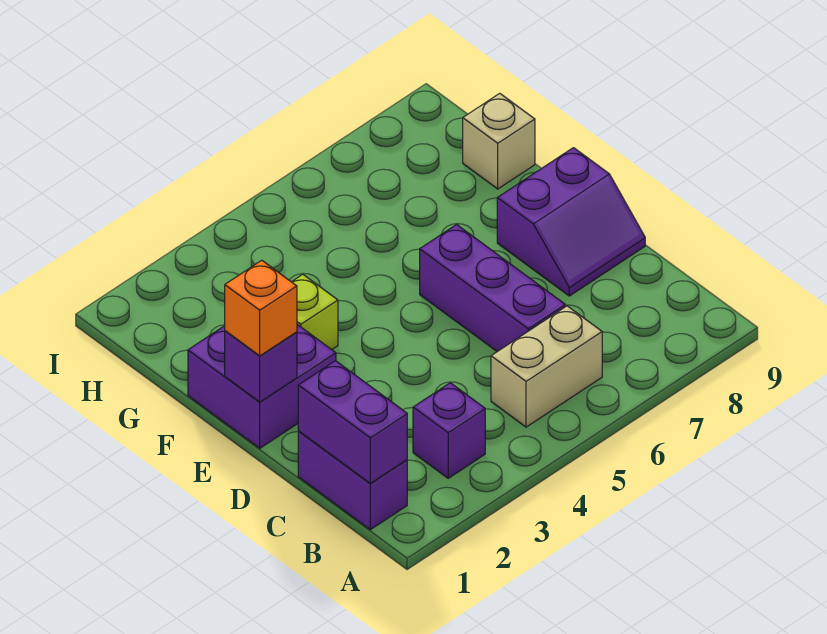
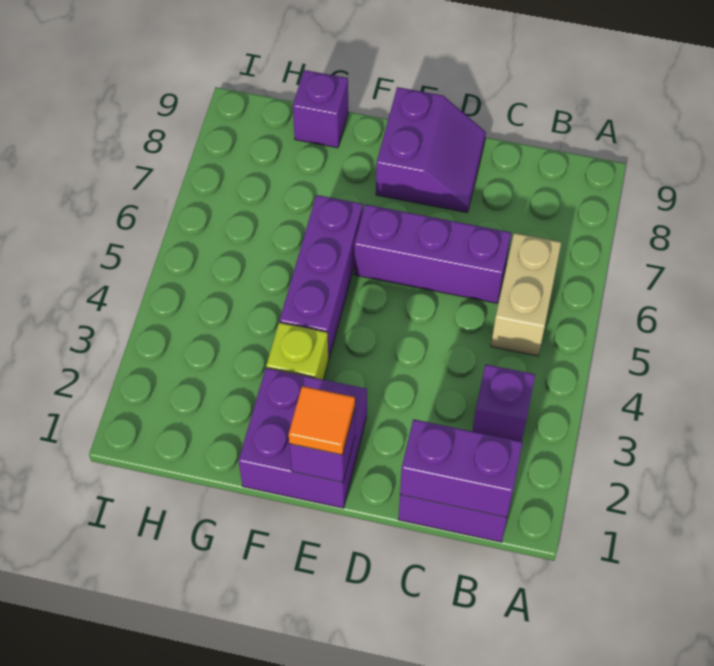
orange 1x1 brick [225,260,297,356] -> orange 1x1 tile [289,386,355,455]
none -> purple 1x3 brick [280,195,363,359]
tan 1x1 brick [463,93,535,189] -> purple 1x1 brick [293,70,348,148]

